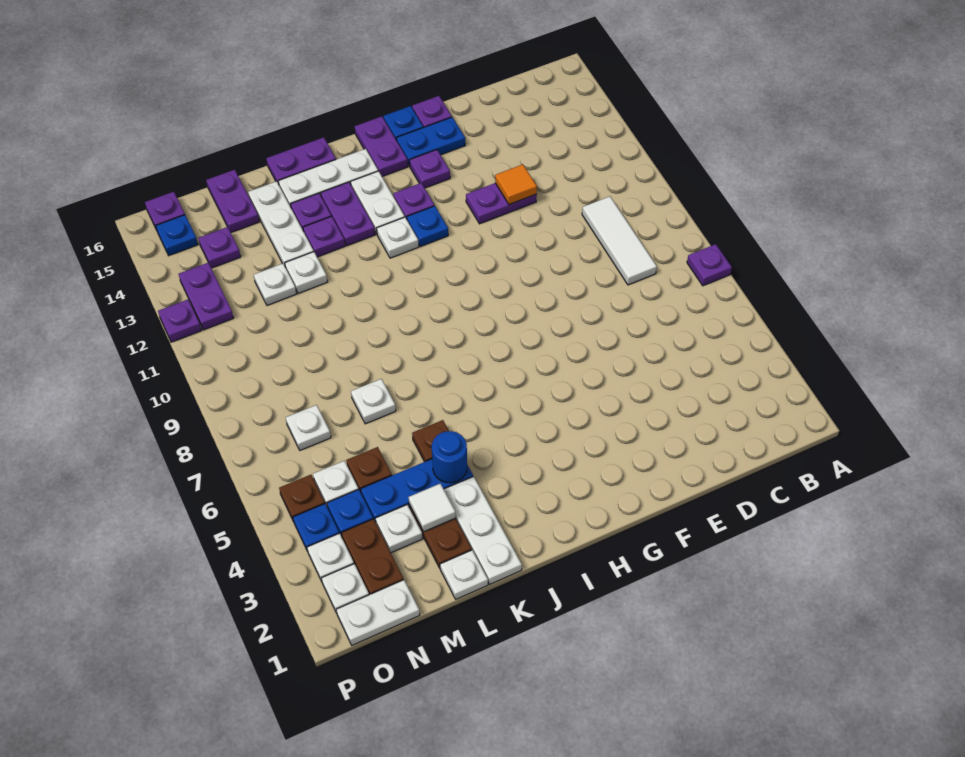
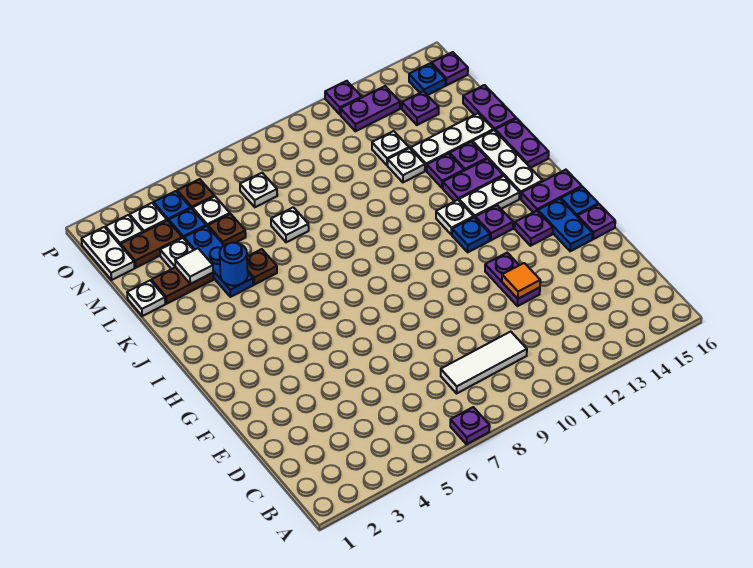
white 1x3 plate [444,476,522,584] -> none
purple 1x2 plate [206,170,259,233] -> purple 1x2 plate turned to [463,85,516,130]

